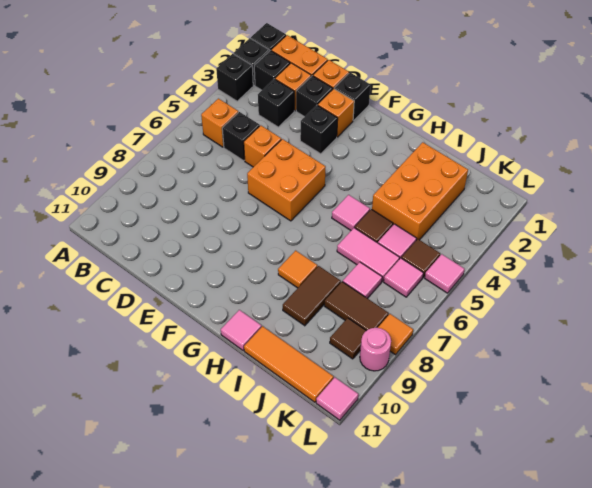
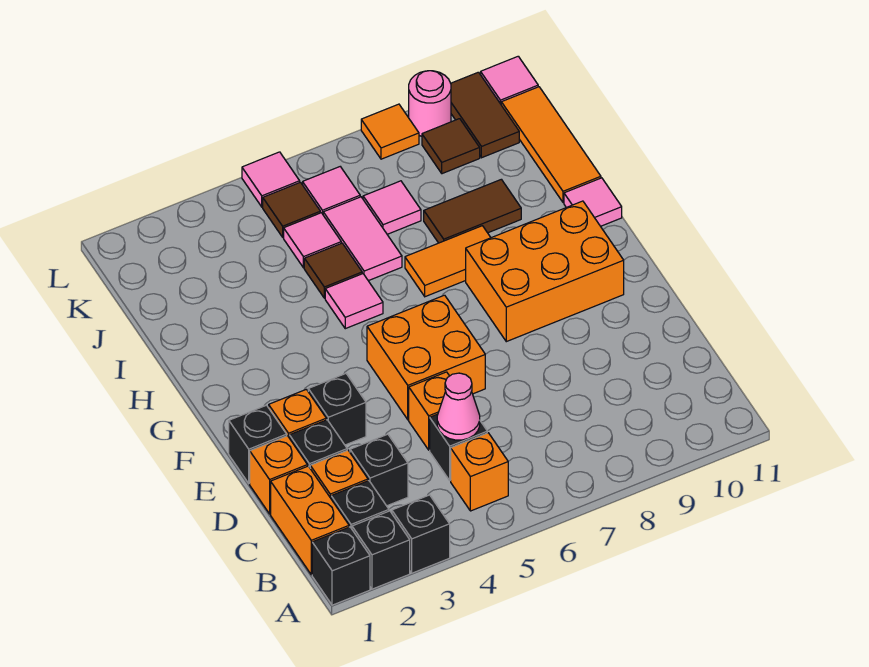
none -> pink 1x1 cone [437,373,480,440]
orange 1x1 tile [278,251,317,288] -> orange 1x2 tile [405,226,491,297]
orange 2x3 brick [372,142,468,240] -> orange 2x3 brick moved to [466,201,624,342]
brown 1x2 tile [324,282,389,331] -> brown 1x2 tile moved to [451,72,519,158]

